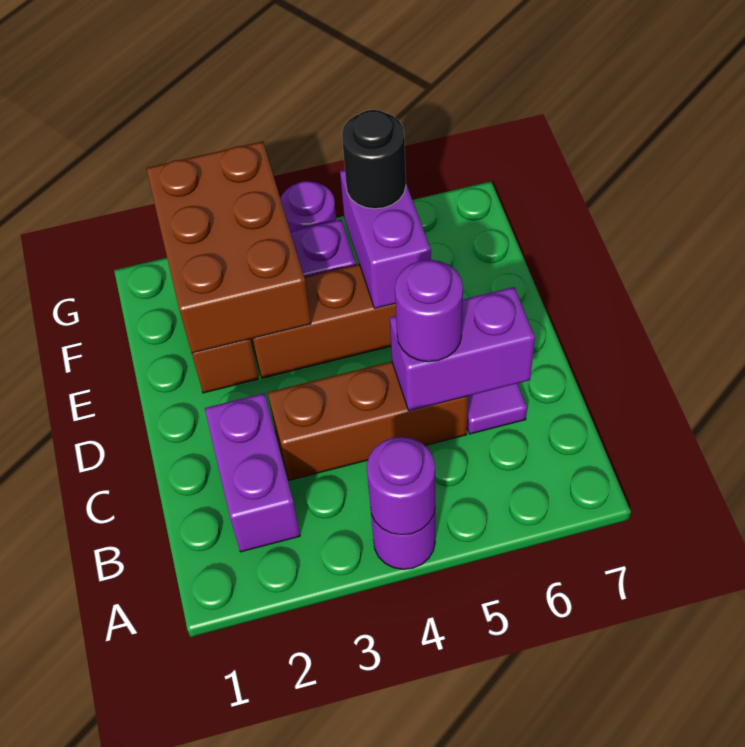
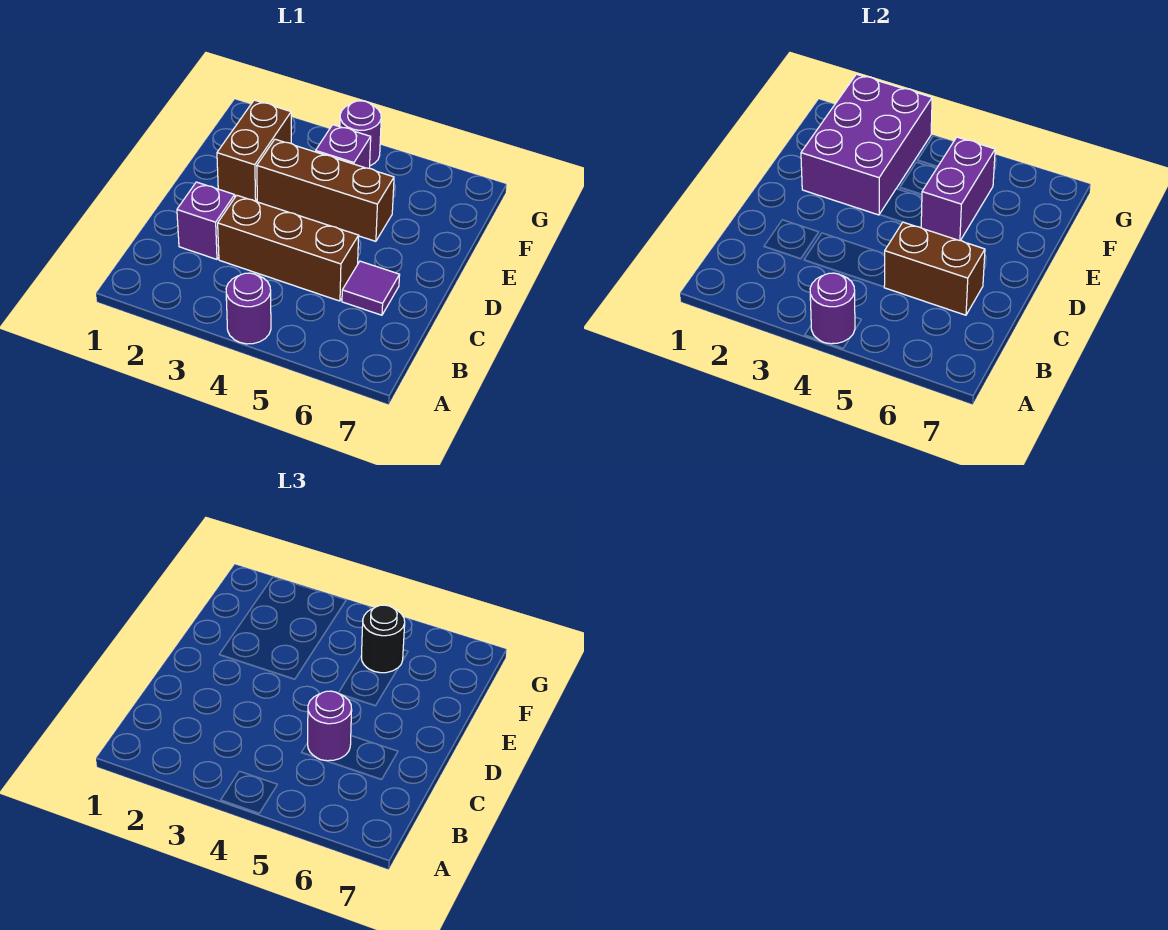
purple 1x2 brick [205,393,300,552] -> purple 1x1 brick [177,182,235,259]
purple 1x2 brick [390,287,535,411] -> brown 1x2 brick [884,222,985,315]
brown 2x3 brick [146,141,311,353] -> purple 2x3 brick [801,74,932,215]

